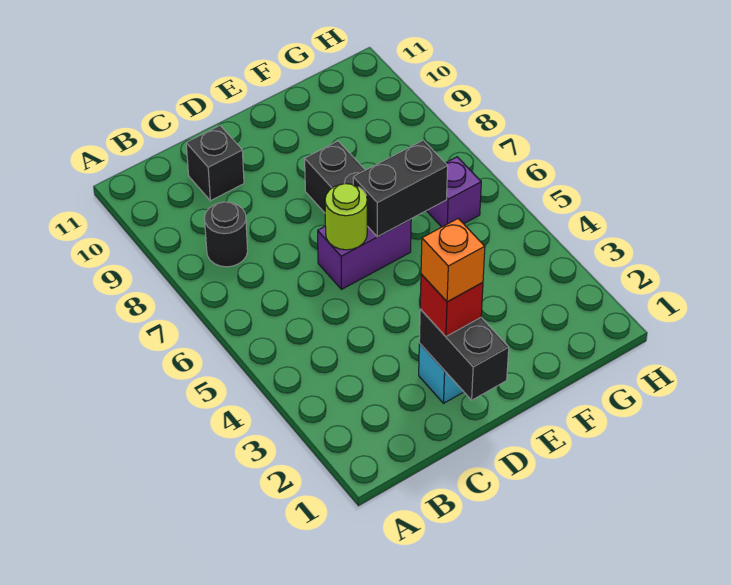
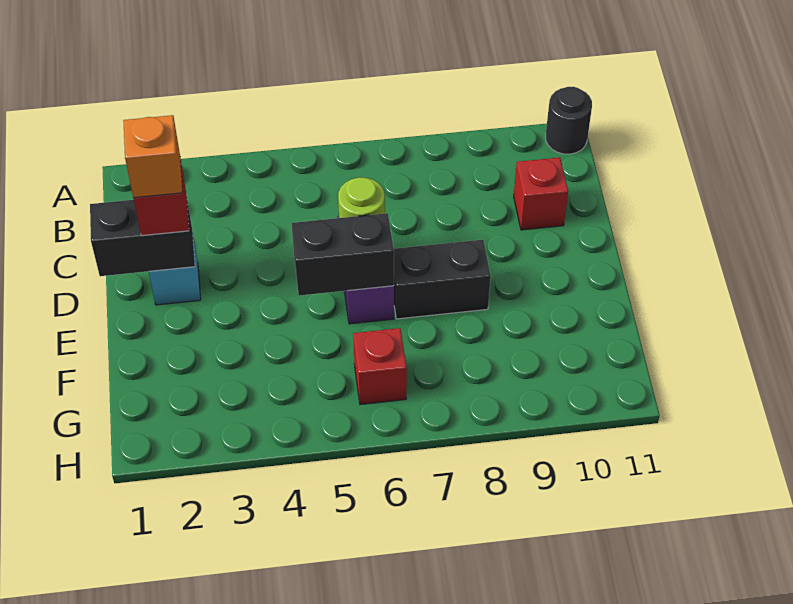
black 1x1 round brick [204,202,248,267] -> black 1x1 round brick moved to [546,87,592,154]
black 1x1 brick [186,126,244,201] -> red 1x1 brick [514,157,568,230]
black 1x2 brick [353,140,448,237] -> black 1x2 brick turned to [291,213,394,296]
purple 1x1 brick [427,157,481,227] -> red 1x1 brick [353,328,407,405]

